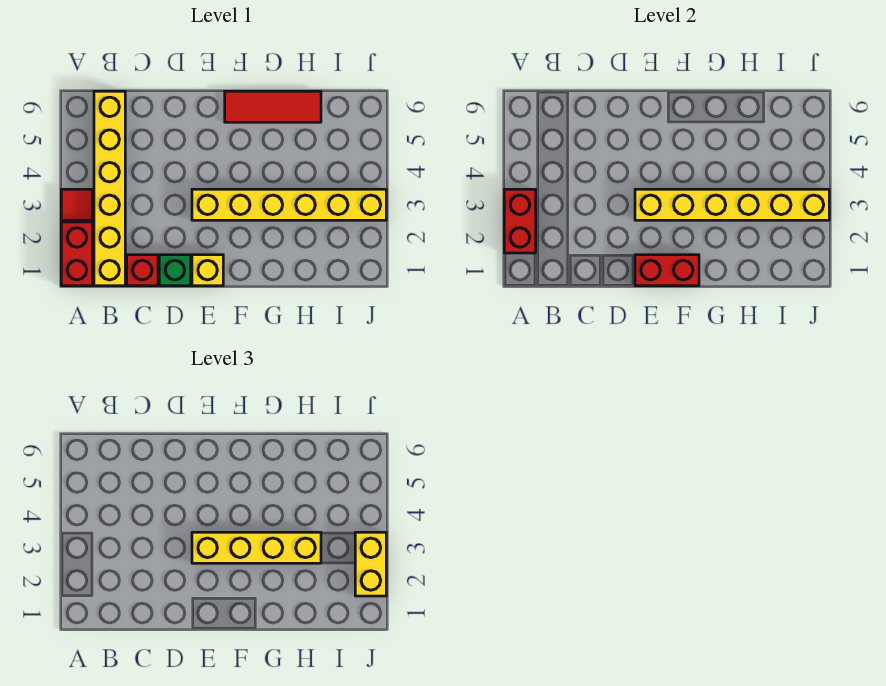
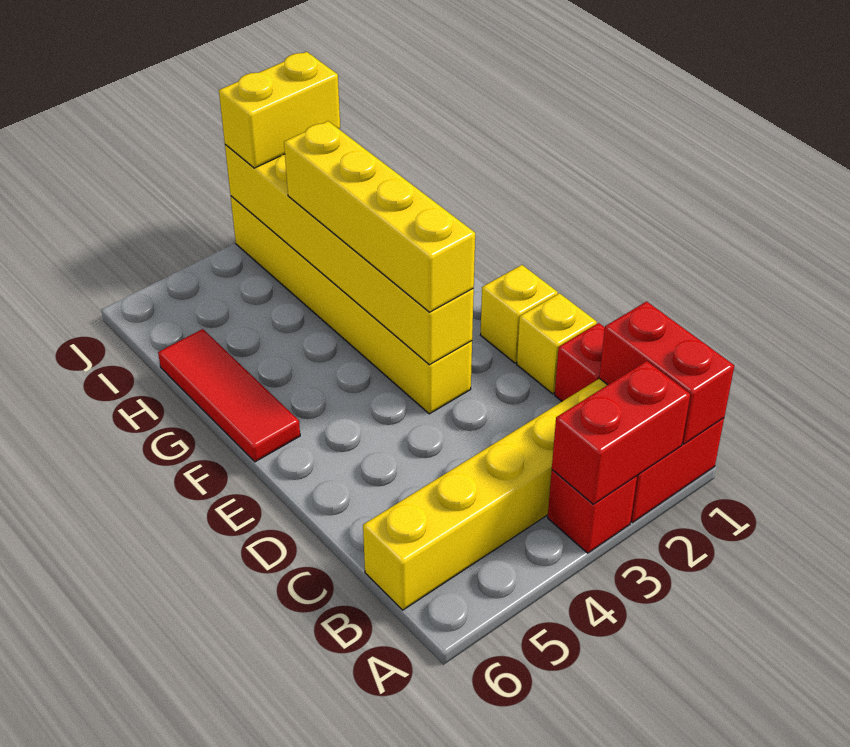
red 1x1 tile [61,189,93,220] -> red 1x1 brick [548,470,637,553]
green 1x1 brick [159,255,191,286] -> yellow 1x1 brick [517,293,597,394]
red 1x2 brick [635,255,699,286] -> red 1x2 brick moved to [599,301,734,444]

